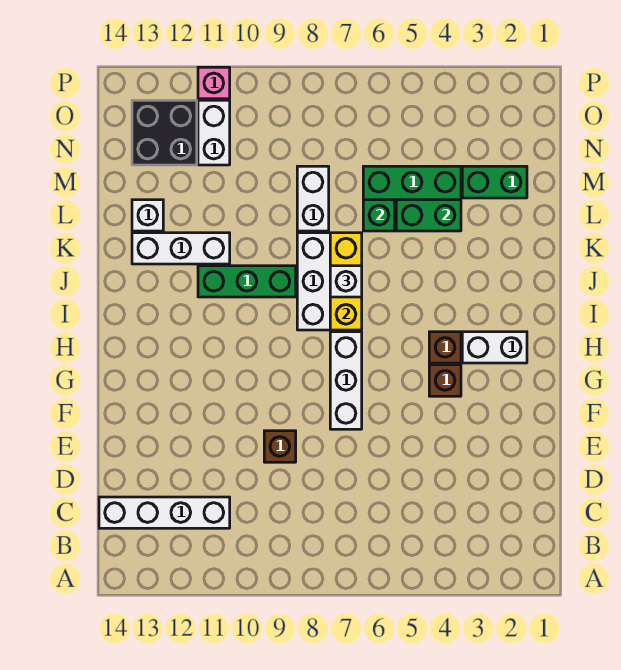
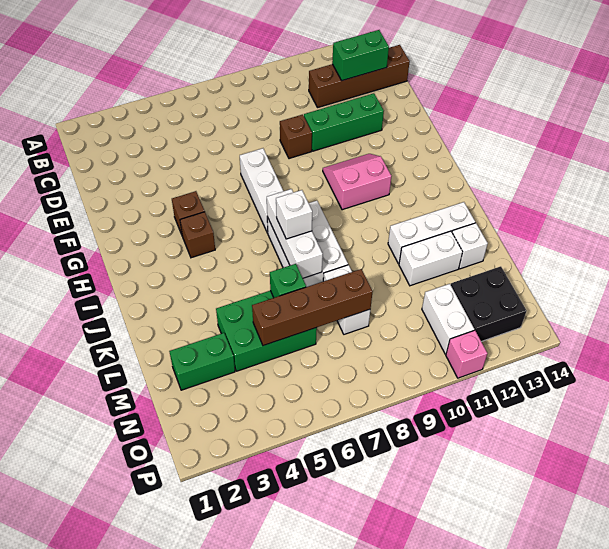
white 1x4 brick [99,497,230,528] -> brown 1x4 brick [309,45,410,108]
none -> pink 2x2 slope [323,154,391,210]
white 1x2 brick [462,332,527,363] -> white 1x2 brick moved to [399,231,462,286]
yellow 1x3 brick [330,233,362,330] -> white 1x3 brick [267,189,323,278]
green 1x3 brick [198,266,296,297] -> green 1x3 brick moved to [304,93,384,151]
green 1x2 brick [396,200,461,231] -> green 1x2 brick moved to [332,30,389,81]
none -> brown 1x4 brick [252,269,373,346]

